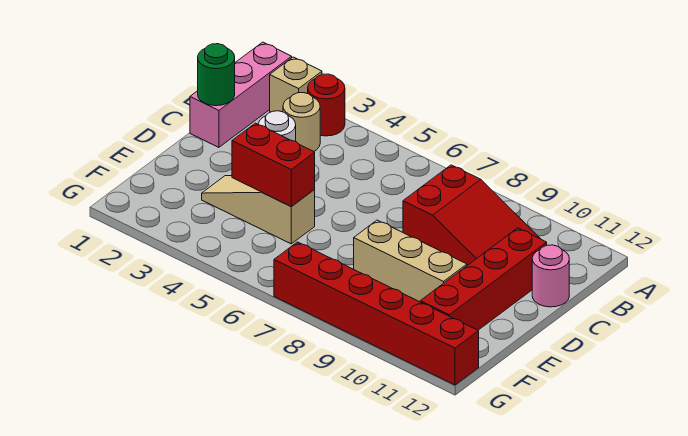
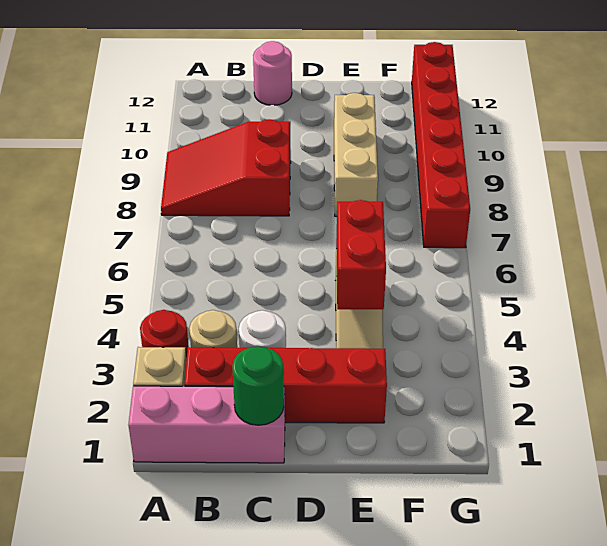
red 2x3 slope [403,165,540,265] -> red 2x3 slope turned to [161,120,291,216]
red 1x4 brick [420,228,547,330] -> red 1x4 brick moved to [184,347,387,423]

